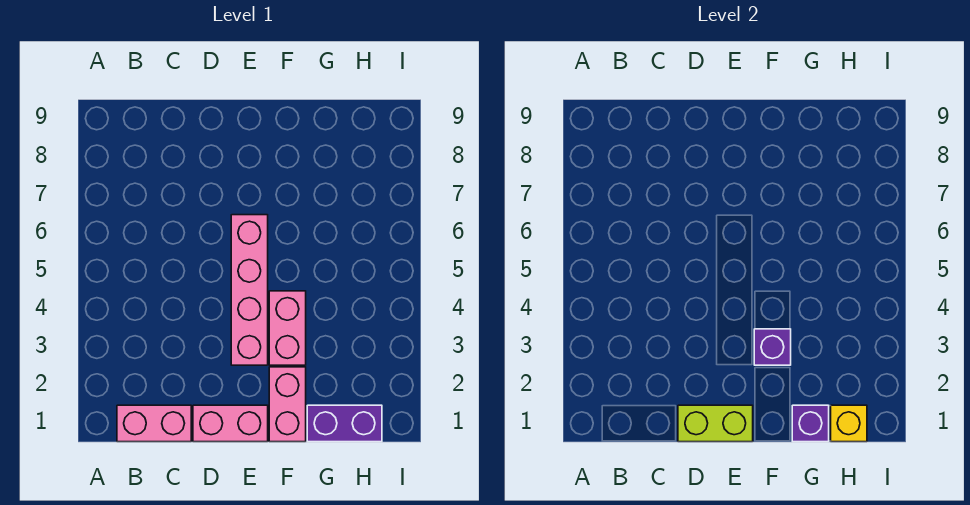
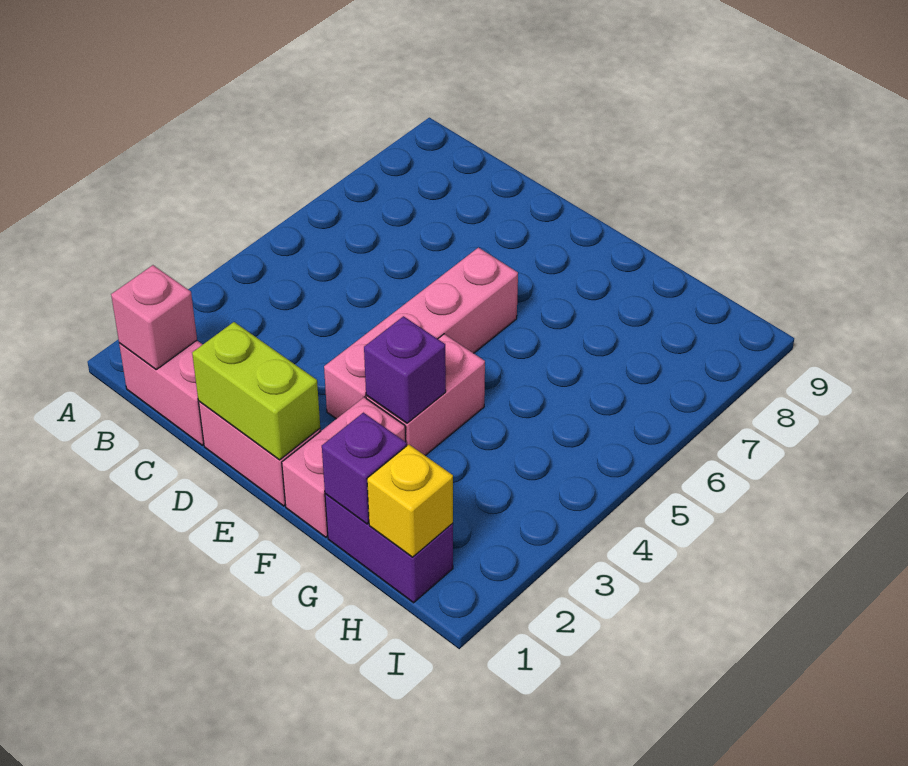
none -> pink 1x1 brick [111,265,197,369]

